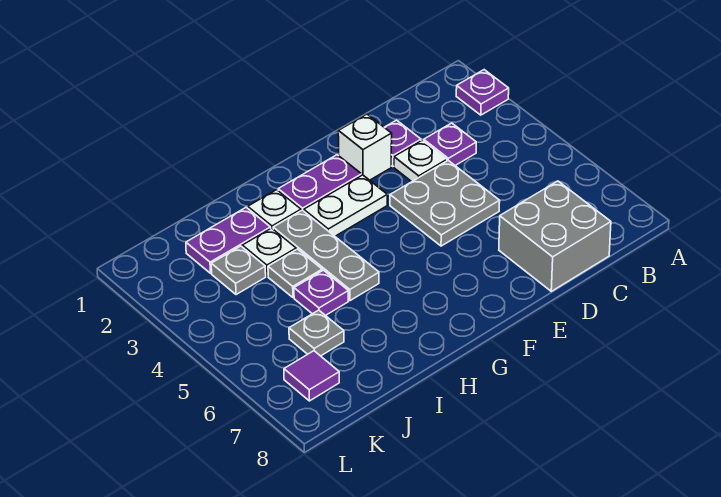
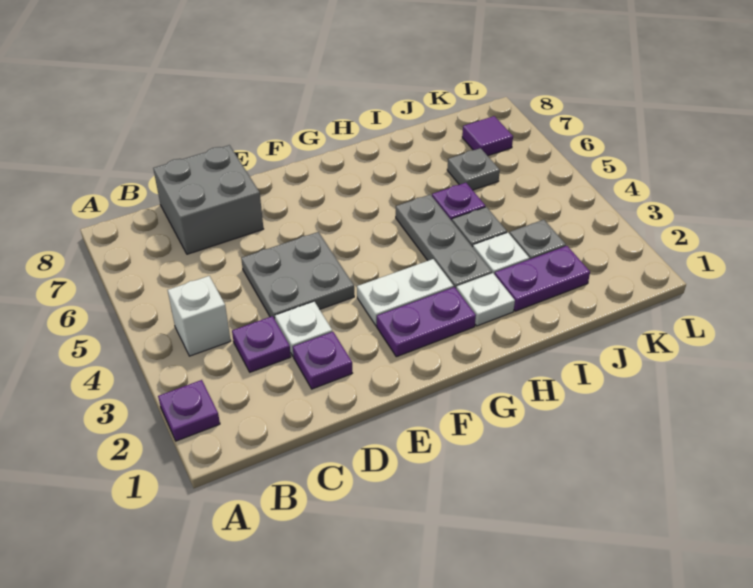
white 1x1 brick [338,114,392,180] -> white 1x1 brick moved to [168,276,231,356]

